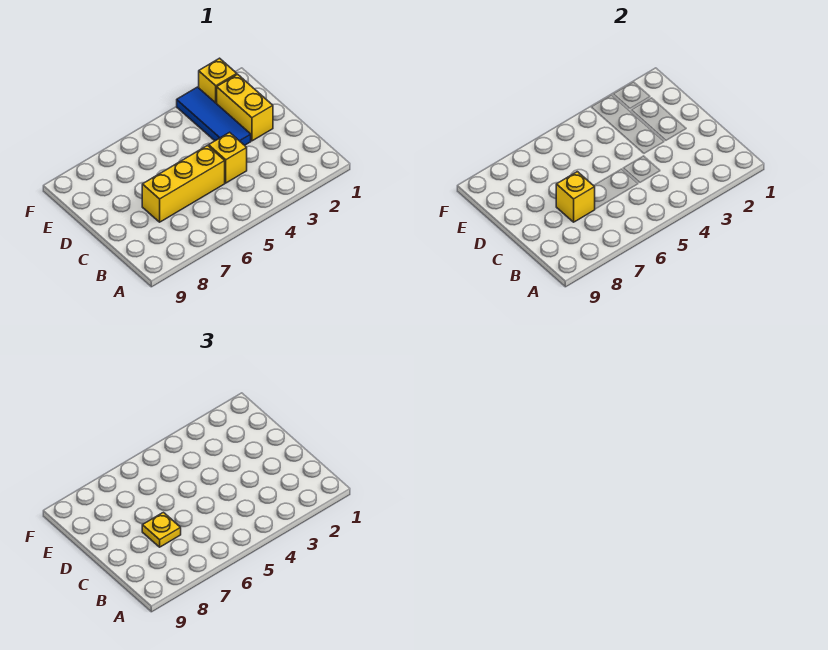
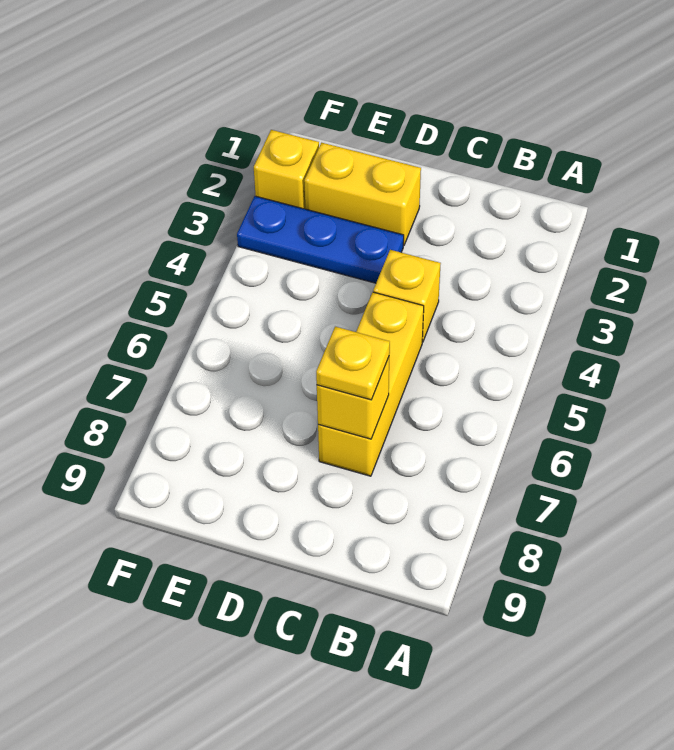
blue 1x3 tile [177,87,251,145] -> blue 1x3 plate [237,196,404,283]

